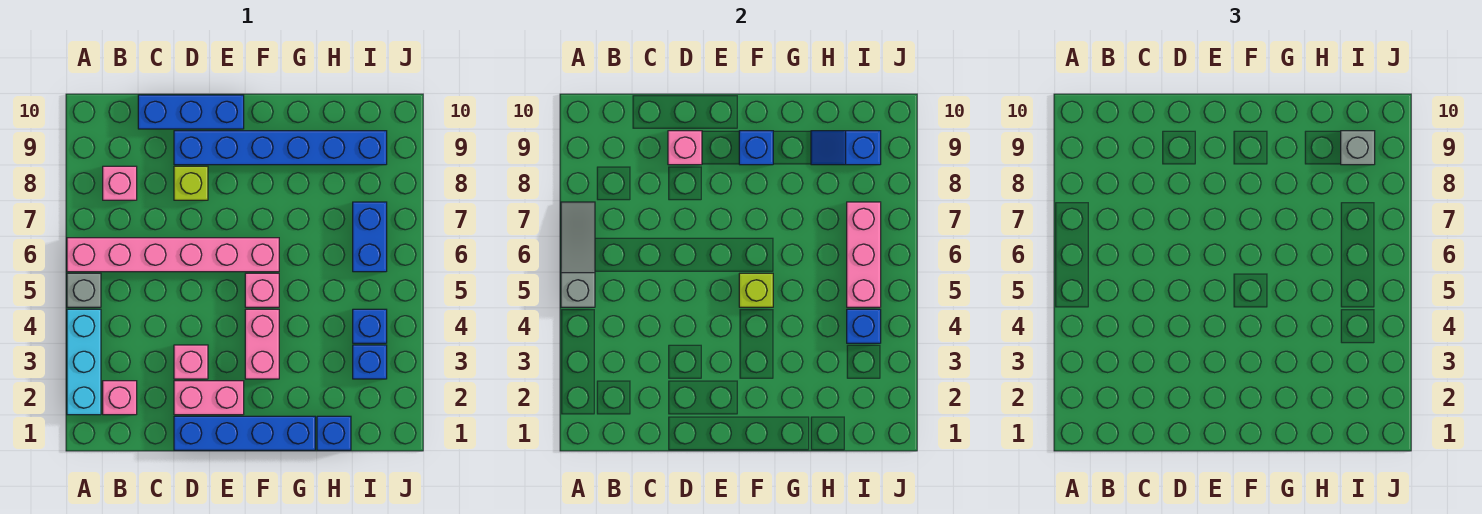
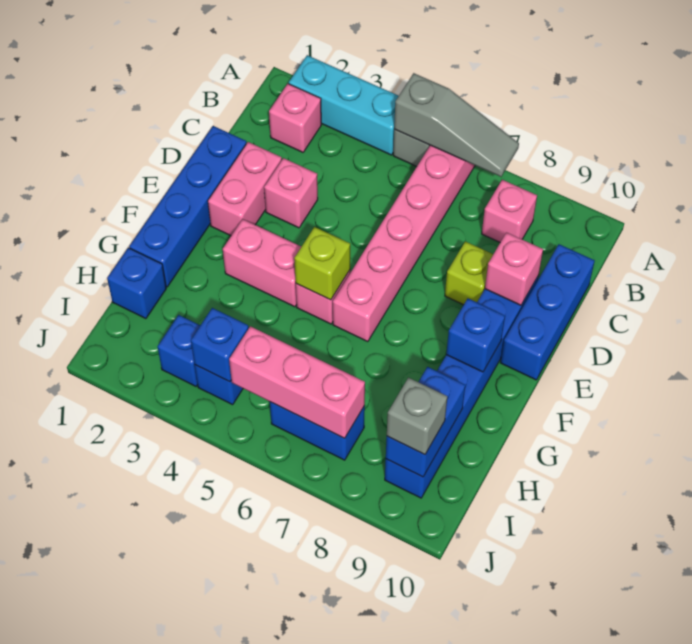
blue 1x2 slope [811,131,881,165] -> blue 1x2 brick [386,367,465,477]

